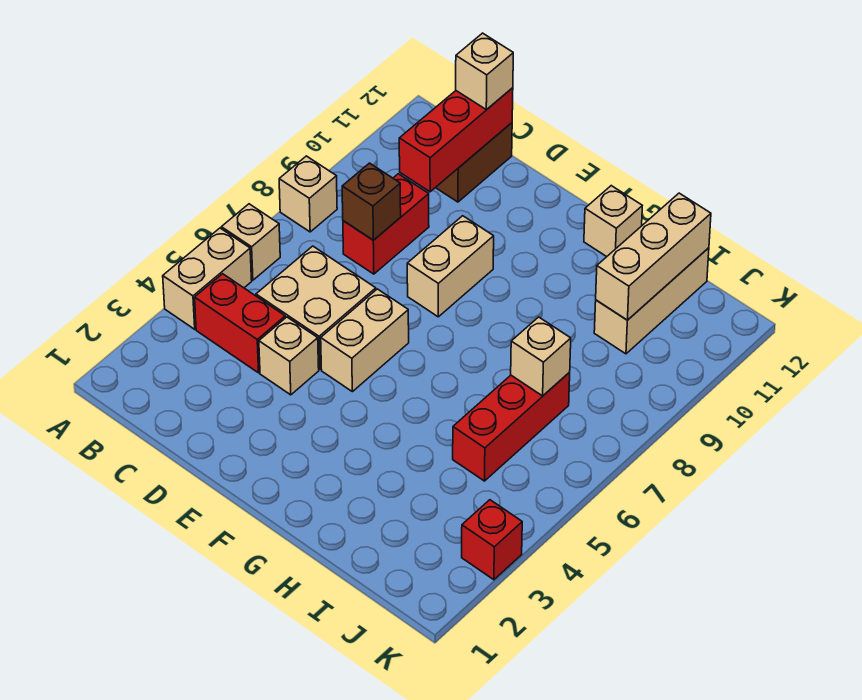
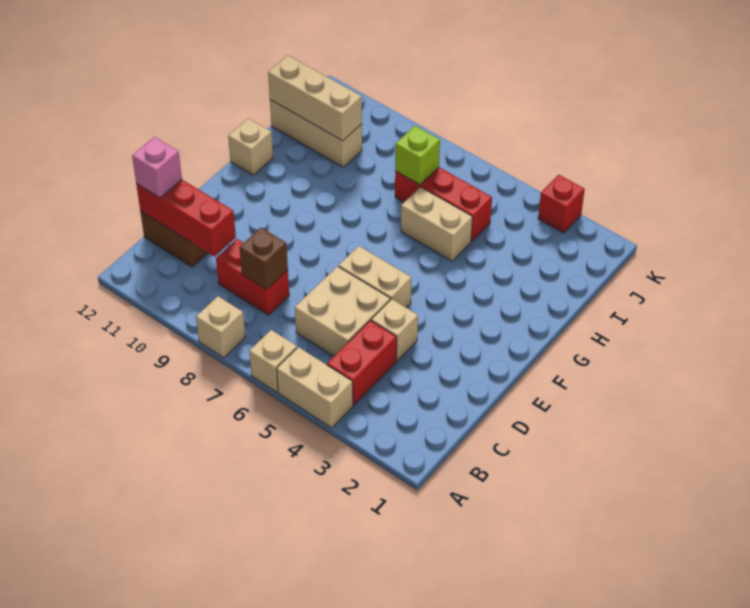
tan 1x1 brick [456,33,513,110] -> pink 1x1 brick [132,137,182,198]
tan 1x2 brick [407,216,494,317] -> tan 1x2 brick moved to [401,187,473,261]
tan 1x1 brick [511,317,571,396] -> lime 1x1 brick [395,126,440,185]

